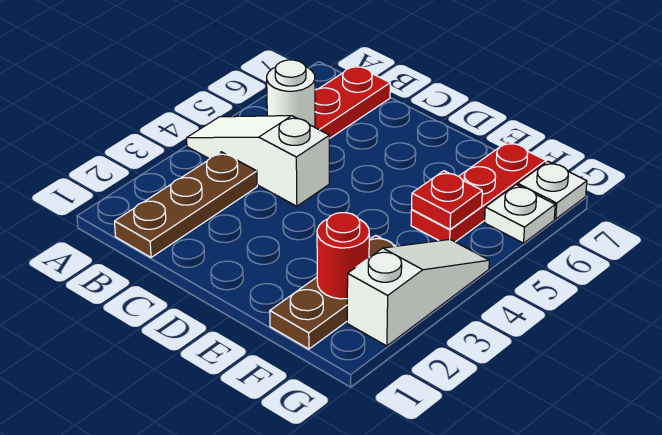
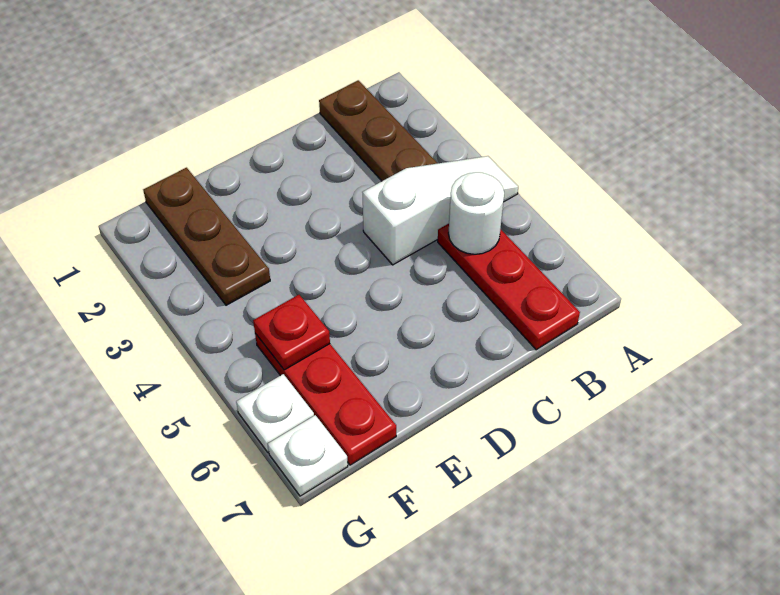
red 1x1 round brick [317,213,369,299] -> none
white 1x3 slope [347,239,489,346] -> none

